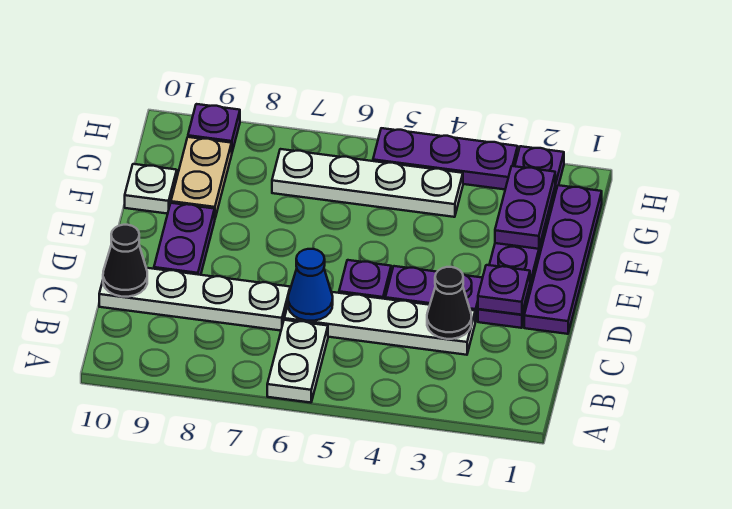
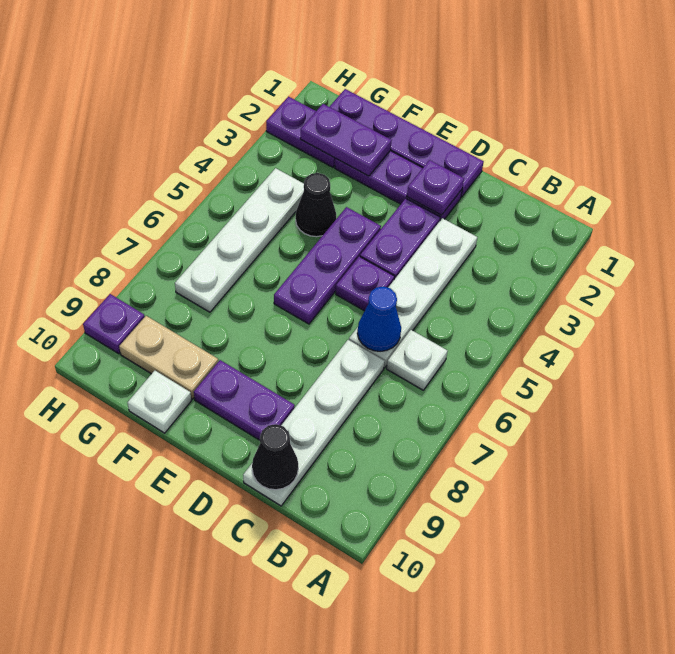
white 1x2 plate [267,320,328,403] -> white 1x1 plate [387,330,448,390]
black 1x1 cone [427,267,471,339] -> black 1x1 cone moved to [296,173,336,237]
purple 1x3 plate [373,128,518,189] -> purple 1x3 plate moved to [274,207,381,324]

